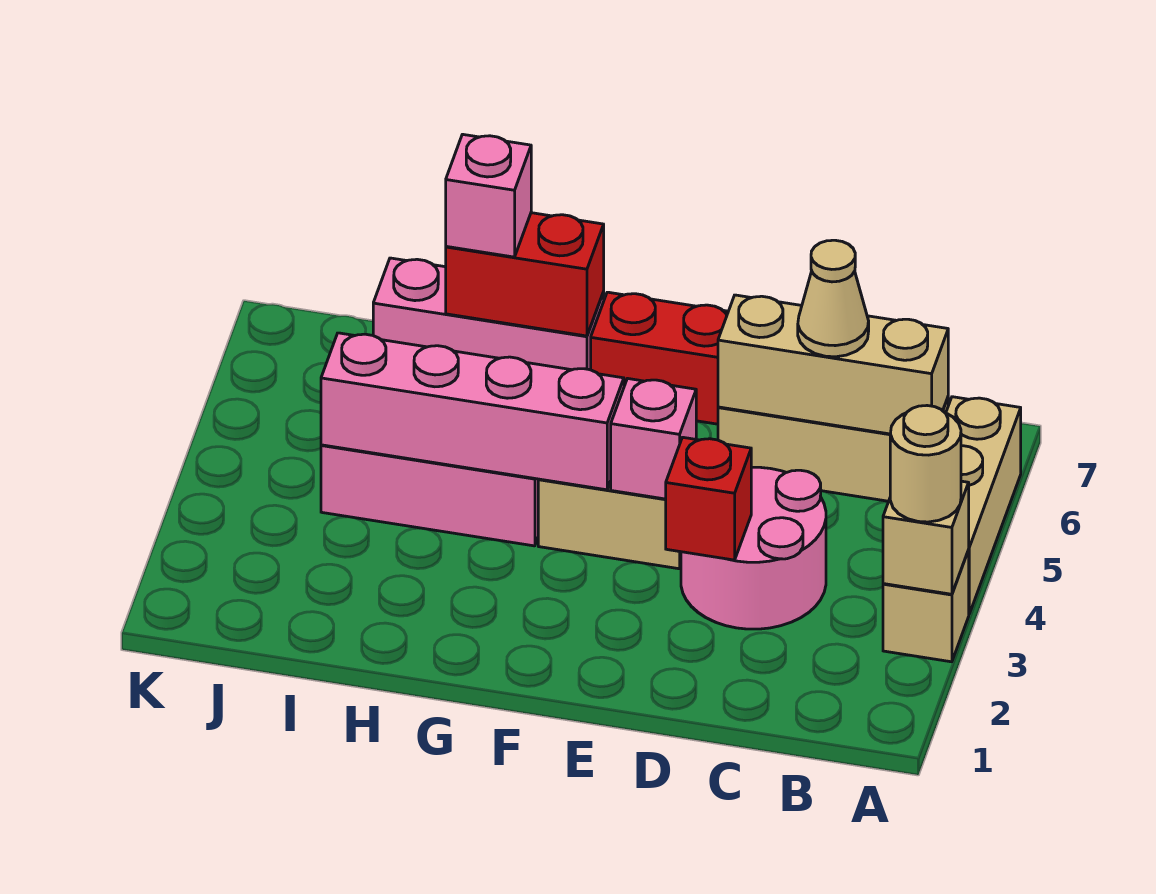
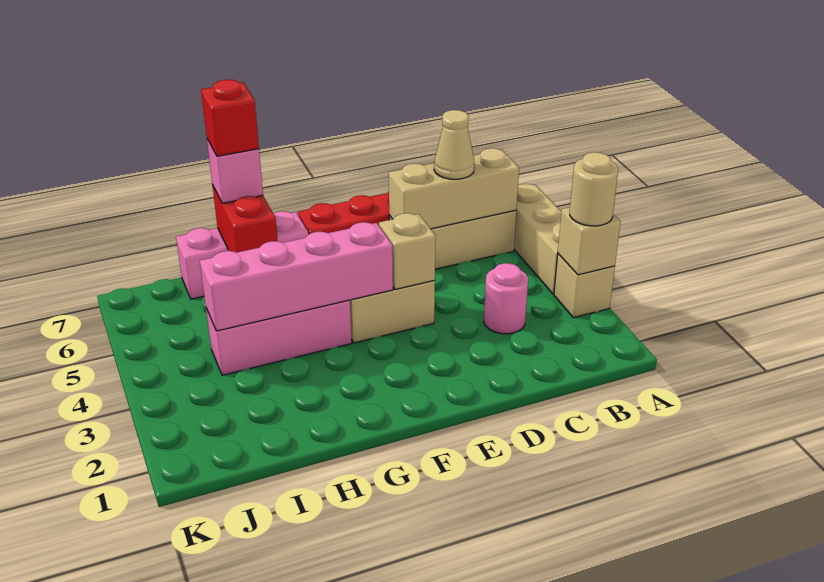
pink 2x2 round brick [681,467,826,629] -> pink 1x1 round brick [484,263,528,334]
red 1x1 brick [666,437,751,560] -> red 1x1 brick moved to [201,80,259,156]
pink 1x1 brick [611,379,696,499] -> tan 1x1 brick [379,213,436,289]
red 1x2 brick [446,213,604,336] -> red 1x2 brick turned to [212,185,277,252]

